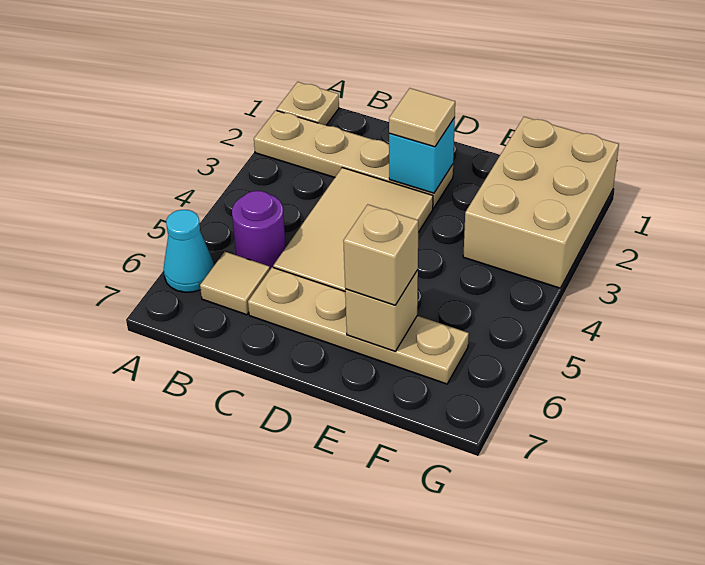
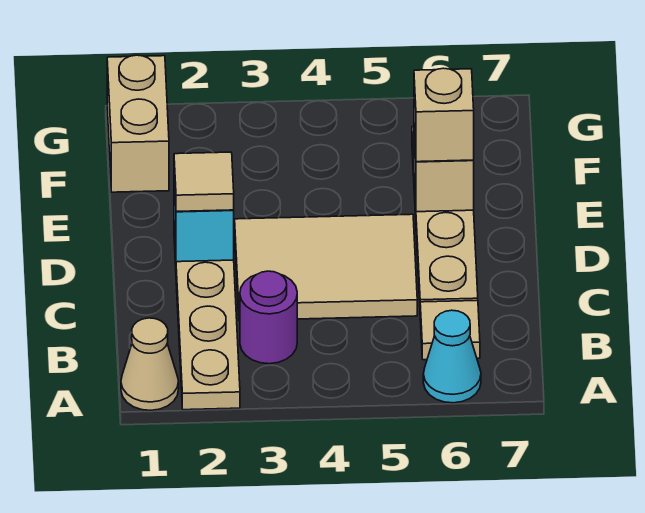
tan 1x1 plate [277,82,339,125] -> tan 1x1 cone [121,318,179,410]
purple 1x1 round brick [232,191,286,269] -> purple 1x1 round brick moved to [240,271,297,364]
tan 2x3 brick [463,117,619,288] -> tan 1x2 brick [107,55,169,192]

